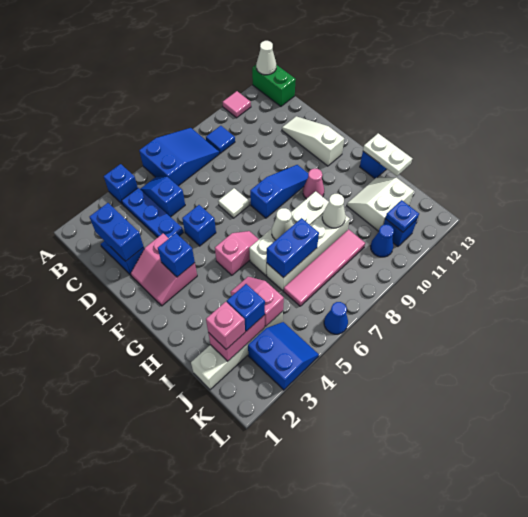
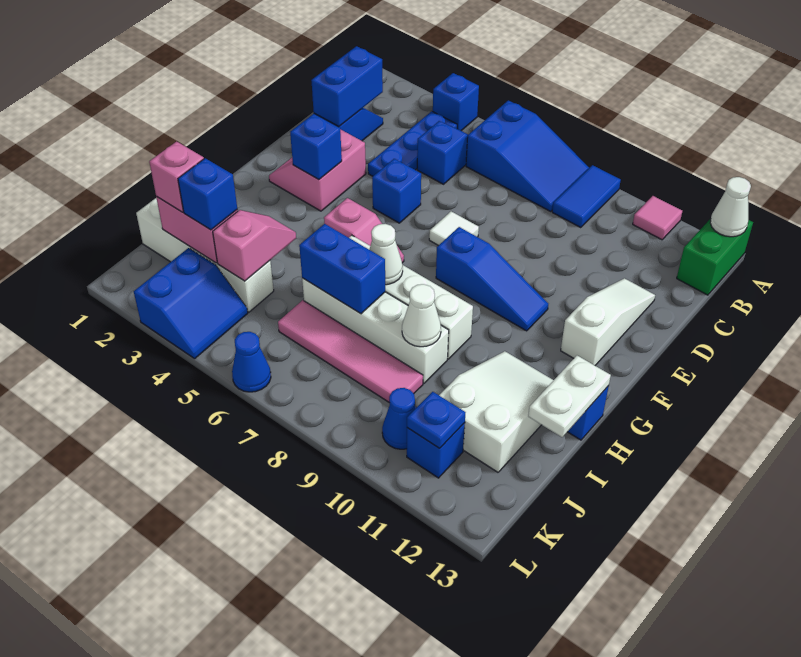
blue 1x1 tile [206,126,235,153] -> blue 1x2 tile [552,165,621,227]
pink 1x1 cone [303,169,324,199] -> none
white 2x2 slope [347,178,414,231] -> white 2x3 slope [439,351,554,472]

